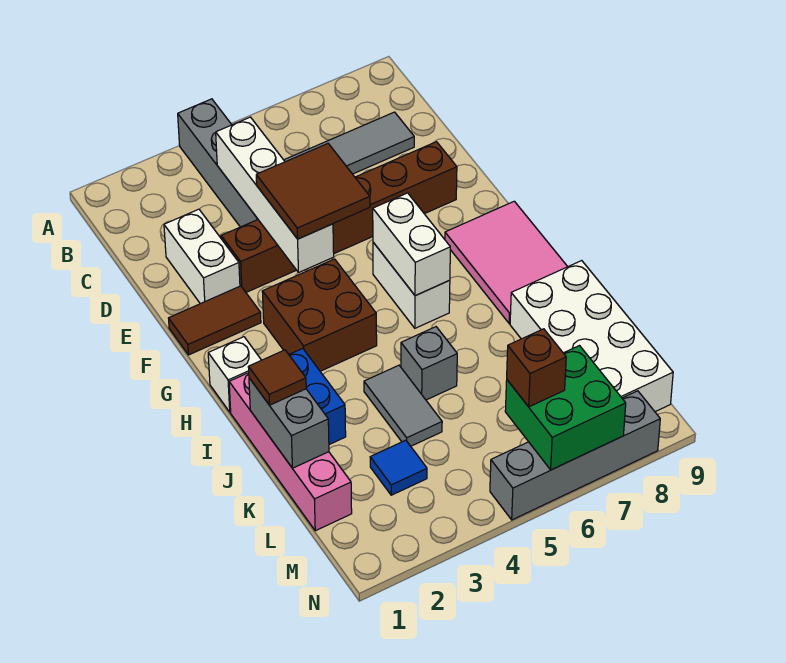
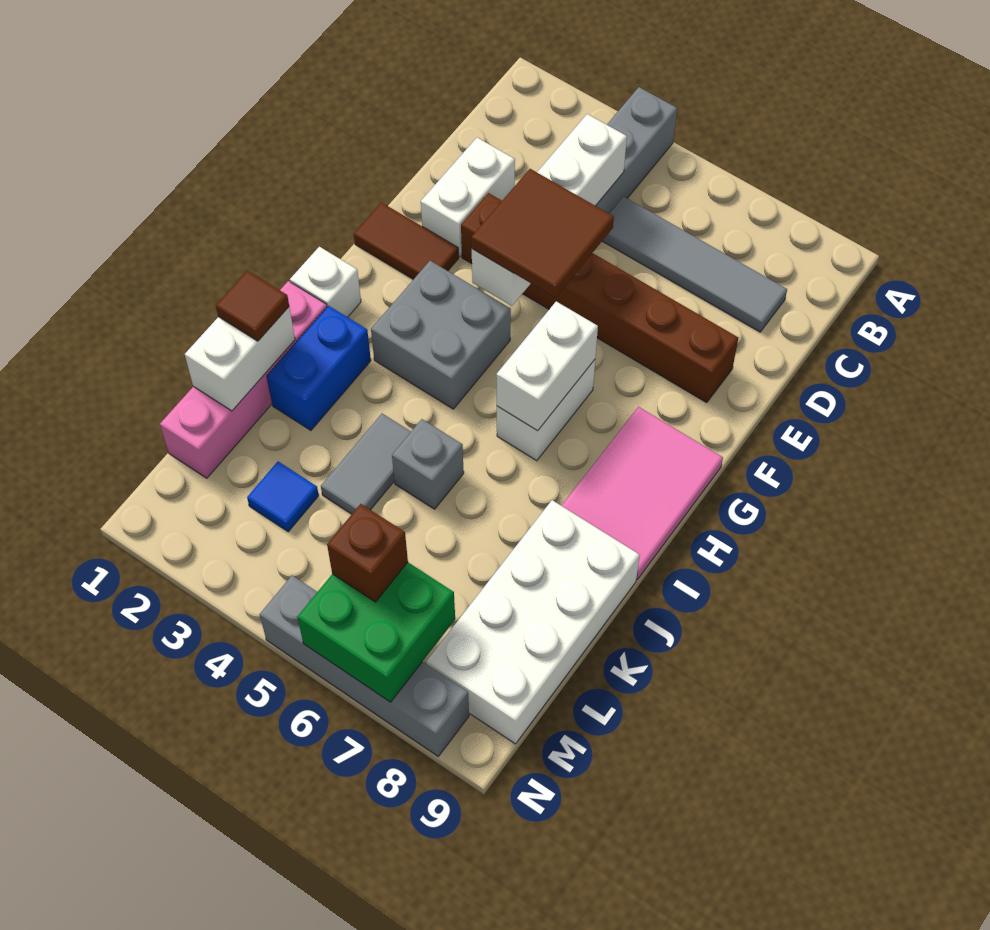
brown 2x2 brick [262,259,377,371] -> grey 2x2 brick [371,261,511,409]
grey 1x2 brick [249,378,329,468] -> white 1x2 brick [185,307,295,411]

